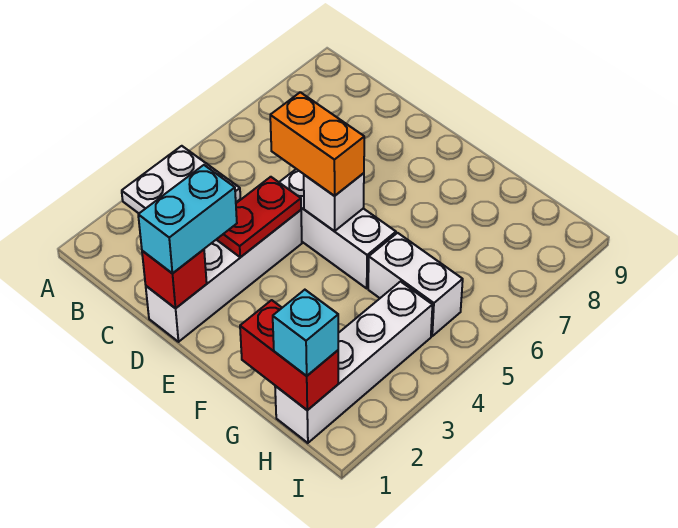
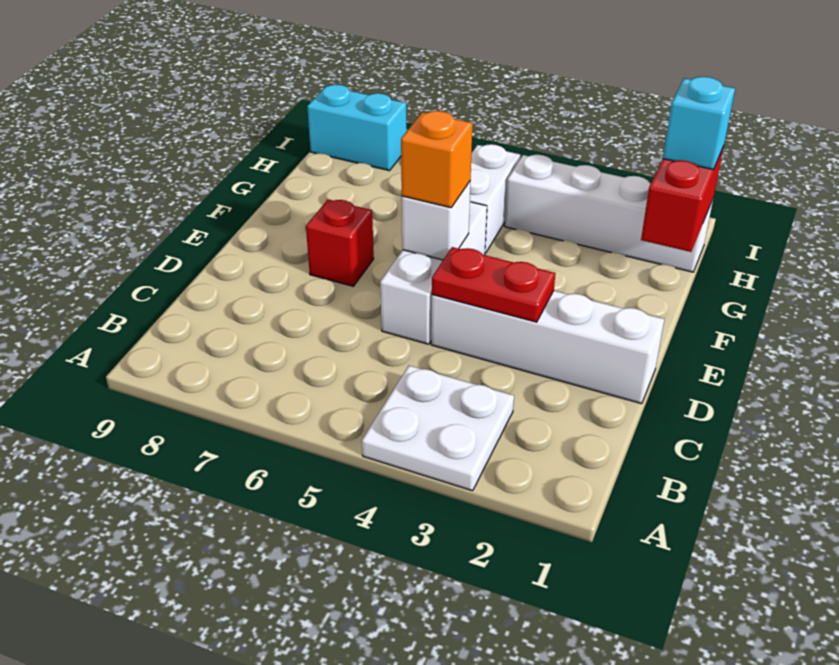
red 1x1 brick [142,250,207,308] -> red 1x1 brick moved to [306,199,374,286]
cyan 1x2 brick [138,165,237,274] -> cyan 1x2 brick moved to [307,85,407,171]
orange 1x2 brick [270,92,364,196] -> orange 1x1 brick [401,111,473,208]

